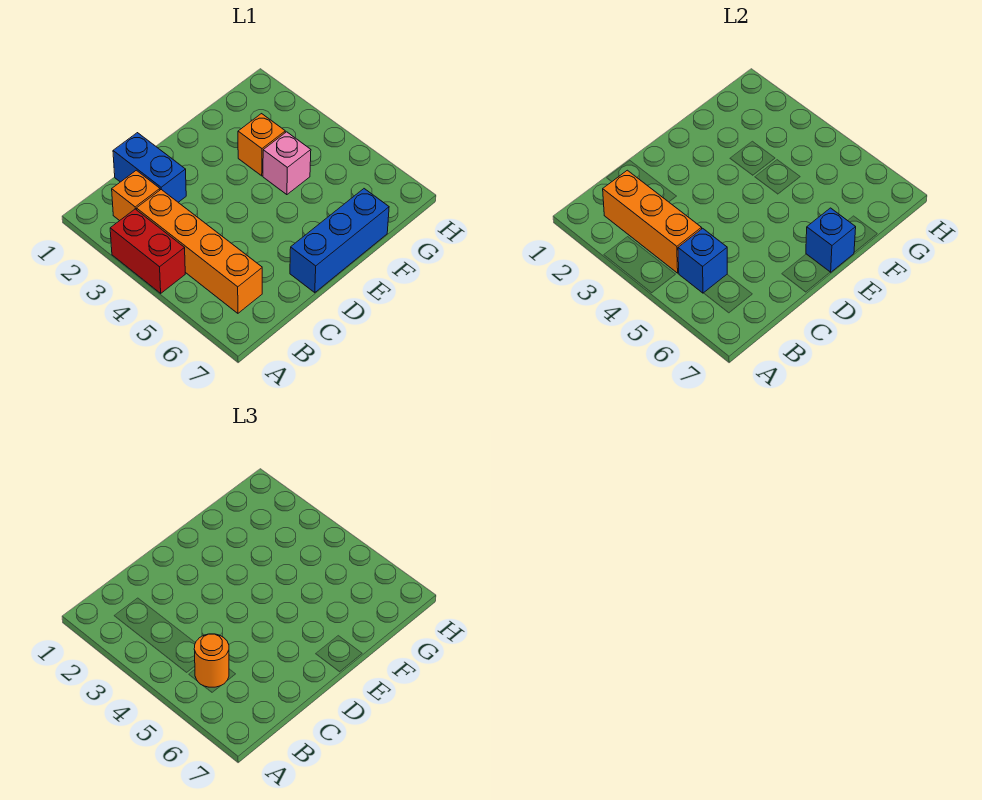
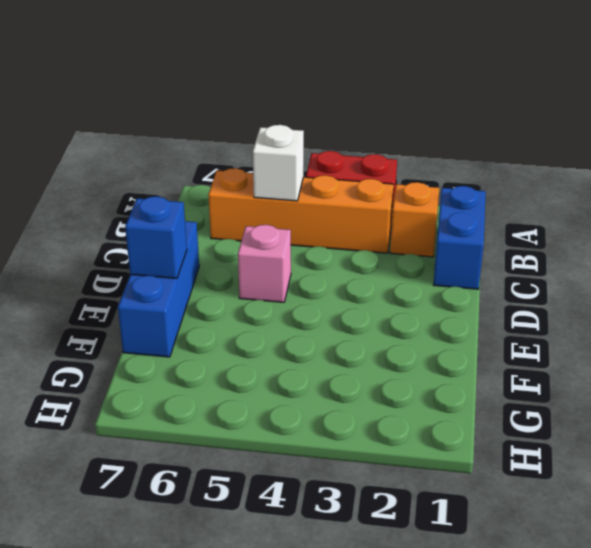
orange 1x3 brick [603,170,702,273] -> none
blue 1x1 brick [678,228,727,293] -> white 1x1 brick [253,125,304,201]
orange 1x1 round brick [194,634,229,687] -> none
blue 1x2 brick [113,133,186,202] -> blue 1x2 brick turned to [433,186,486,289]
orange 1x1 brick [238,114,285,176] -> none
pink 1x1 brick [263,132,311,195] -> pink 1x1 brick moved to [238,225,291,302]

